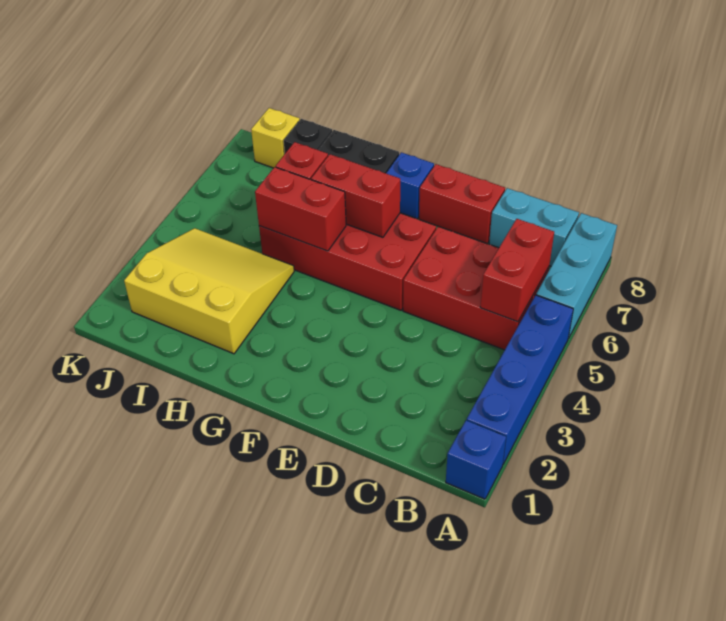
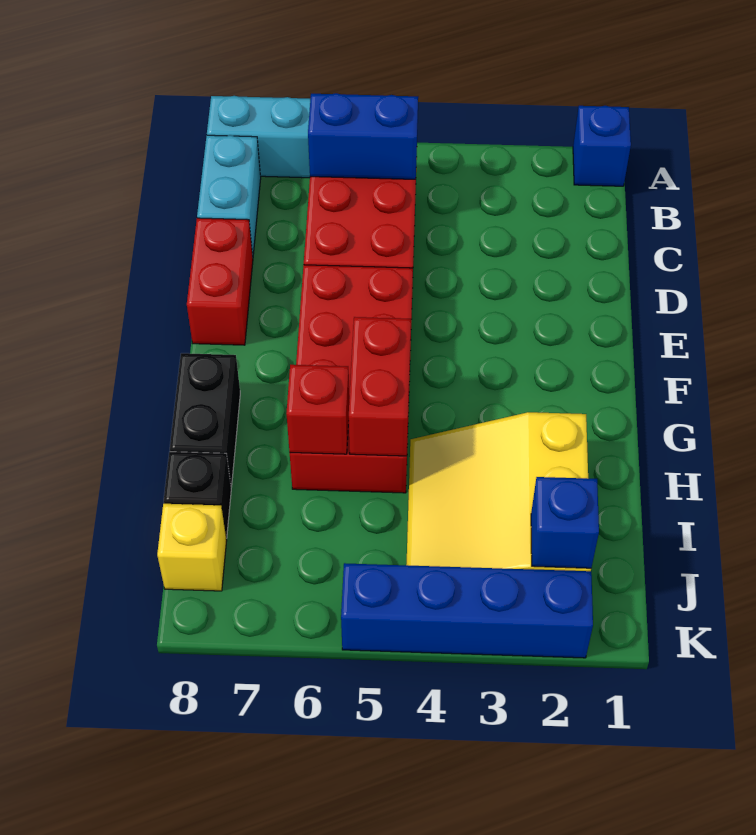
blue 1x4 brick [467,295,573,464] -> blue 1x4 brick moved to [341,563,593,658]
red 1x2 brick [480,219,554,322] -> blue 1x2 brick [308,93,418,179]
red 1x2 brick [311,154,400,237] -> none
blue 1x1 brick [386,152,434,219] -> blue 1x1 brick moved to [531,477,599,568]

